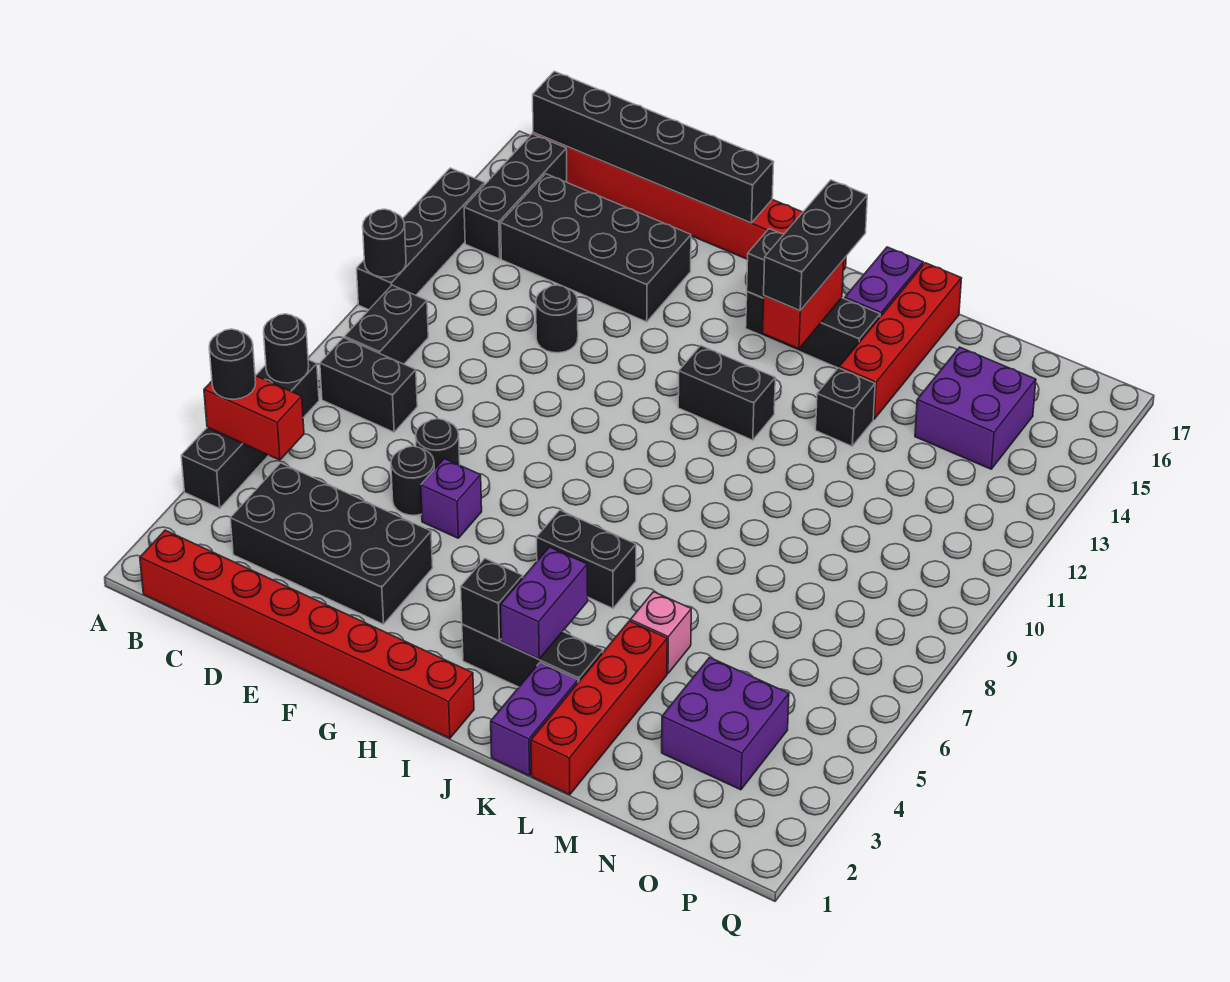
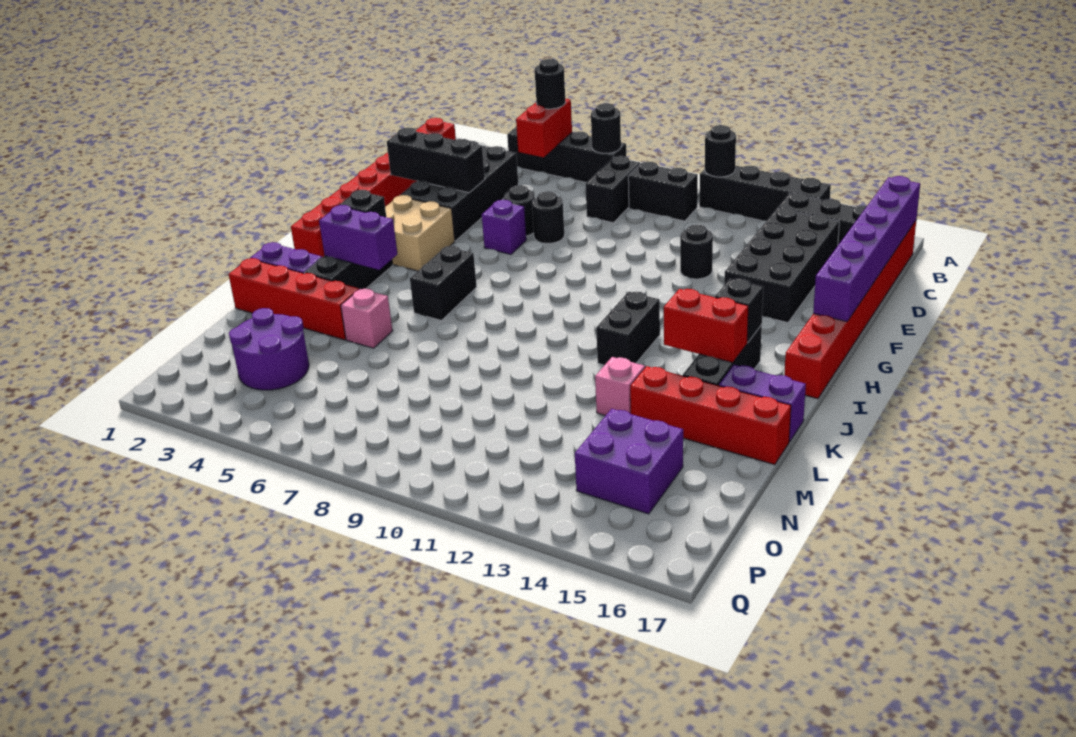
black 1x6 brick [533,71,774,223] -> purple 1x6 brick [813,176,920,322]
none -> tan 2x2 brick [385,195,455,271]
black 1x3 brick [764,180,867,311] -> black 1x3 brick moved to [387,128,485,193]
black 1x1 brick [816,368,875,446] -> pink 1x1 brick [595,357,645,416]
purple 2x2 brick [662,657,789,790] -> purple 2x2 round brick [229,308,309,390]

